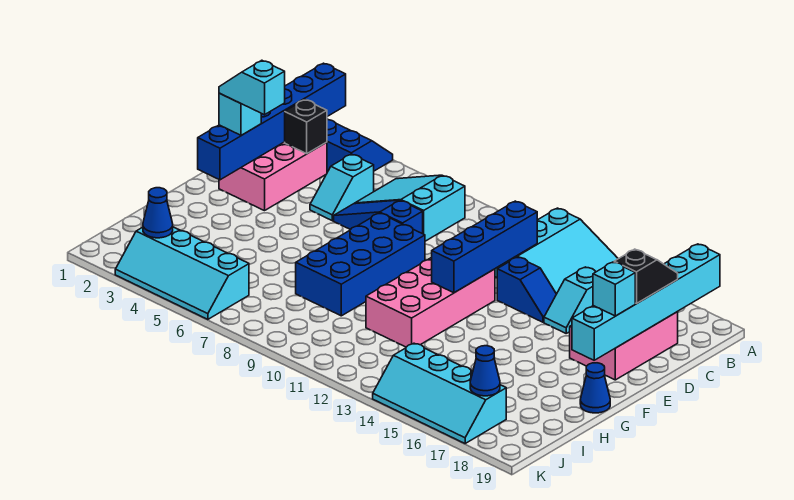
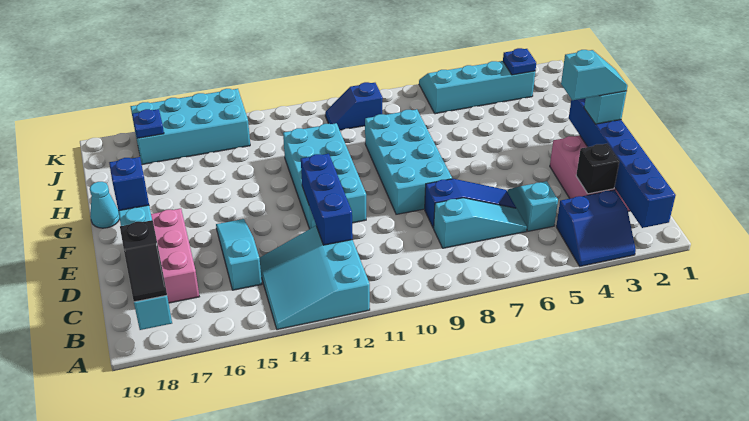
cyan 2x3 slope [355,175,465,241] -> cyan 1x3 slope [434,198,527,248]
blue 1x4 brick [432,201,537,293] -> blue 1x3 brick [301,154,353,245]
cyan 1x2 slope [544,267,595,333] -> cyan 1x3 slope [216,219,262,290]
black 1x2 slope [614,249,678,303] -> black 1x2 slope moved to [120,220,167,302]
blue 1x2 slope [497,257,556,322] -> blue 1x2 slope moved to [325,82,383,130]
blue 2x4 brick [296,213,425,316] -> cyan 2x4 brick [365,109,452,214]
pink 2x4 brick [366,257,495,347] -> cyan 2x4 brick [283,123,366,229]
cyan 1x1 brick [593,262,635,316] -> blue 1x1 brick [109,157,149,211]
blue 1x1 cone [580,363,610,413] -> cyan 1x1 cone [90,182,120,228]
blue 1x1 cone [143,188,173,238] -> blue 1x1 plate [503,48,536,75]
cyan 2x4 slope [373,343,506,443] -> cyan 2x4 brick [131,89,250,165]
blue 1x1 cone [470,346,500,396] -> blue 1x1 plate [132,109,164,138]

